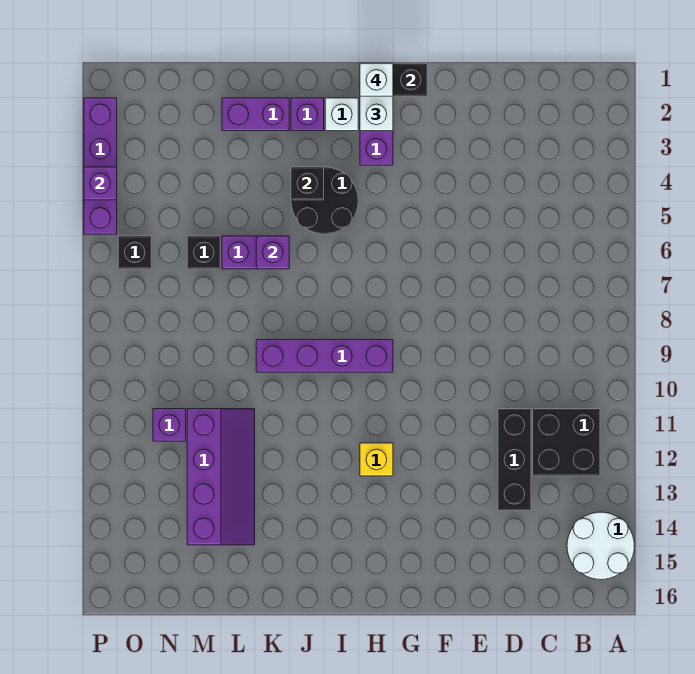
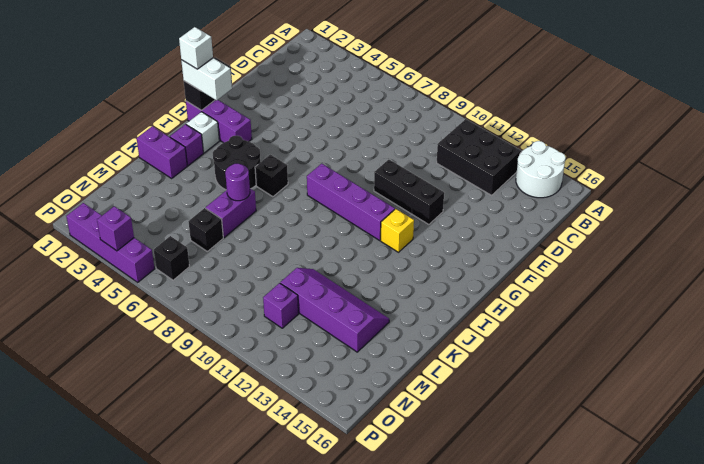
black 2x2 brick [533,409,600,476] -> black 2x3 brick [437,119,521,195]
black 1x3 brick [498,409,531,511] -> black 1x3 brick moved to [374,160,444,224]
purple 1x4 brick [256,340,393,372] -> purple 1x4 brick turned to [307,164,395,240]
black 1x1 brick [291,167,324,200] -> black 1x1 brick moved to [255,155,288,197]
purple 1x2 brick [222,98,289,131] -> purple 1x2 brick turned to [137,126,187,178]
purple 1x1 brick [256,236,289,269] -> purple 1x1 round brick [225,164,250,201]

